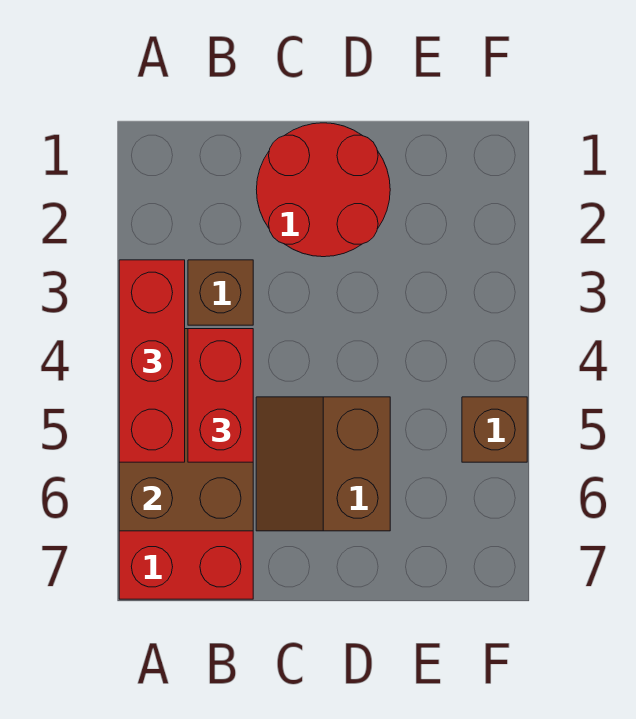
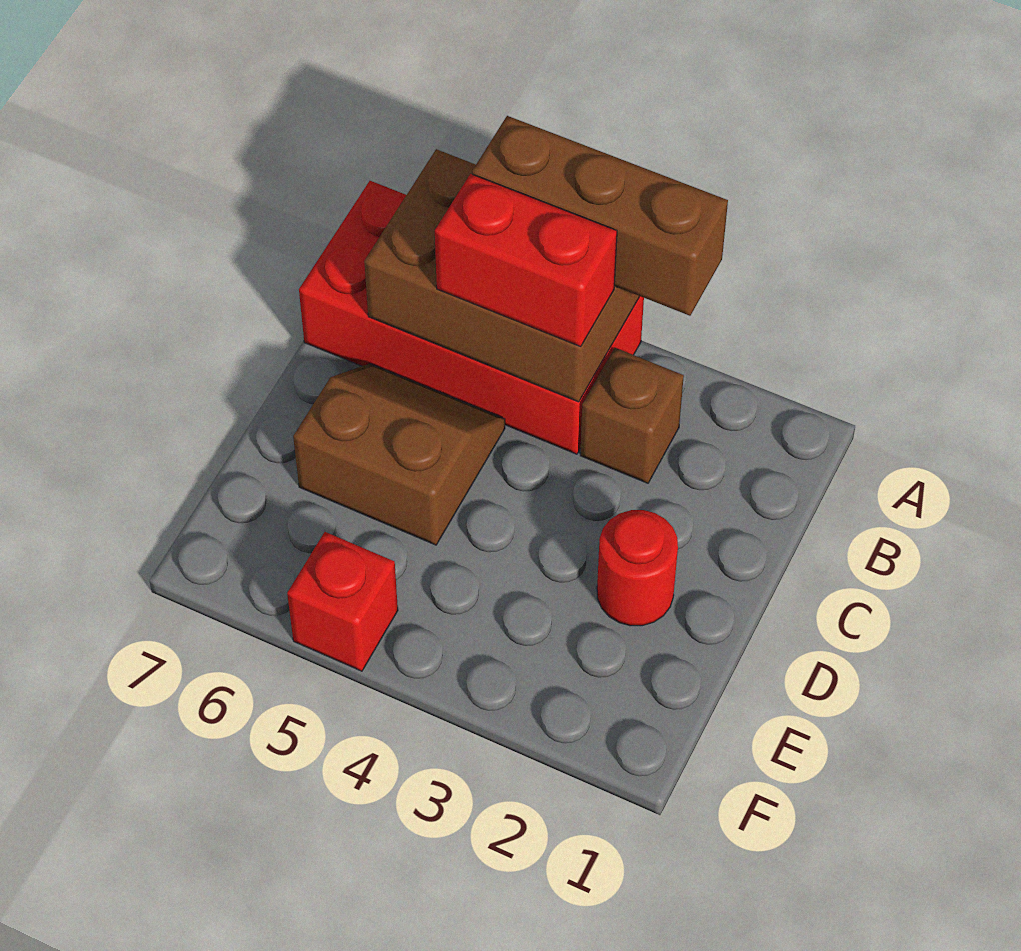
red 1x3 brick [119,260,185,462] -> brown 1x3 brick [472,116,728,316]
red 2x2 round brick [256,123,390,257] -> red 1x1 round brick [597,510,678,626]
brown 1x1 brick [462,397,527,462] -> red 1x1 brick [287,532,398,671]

